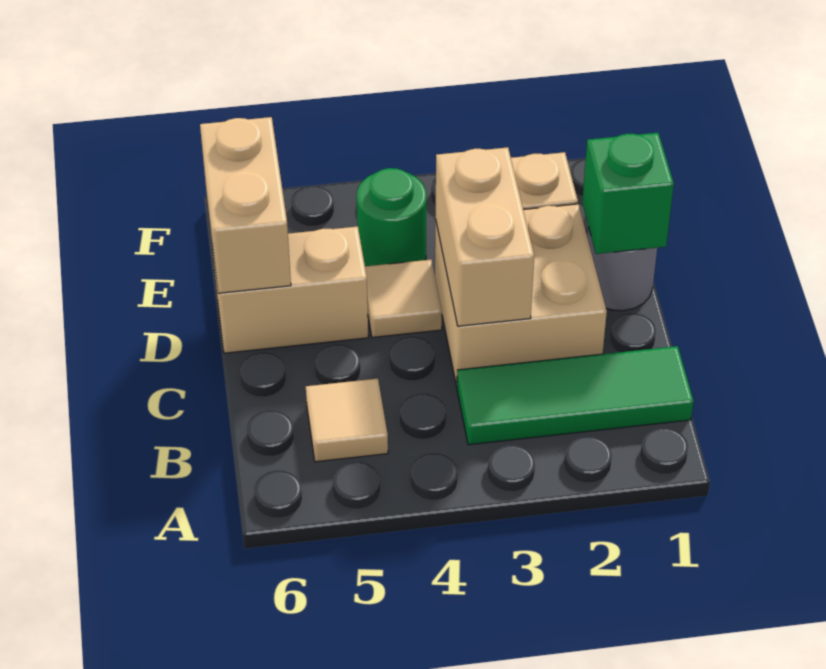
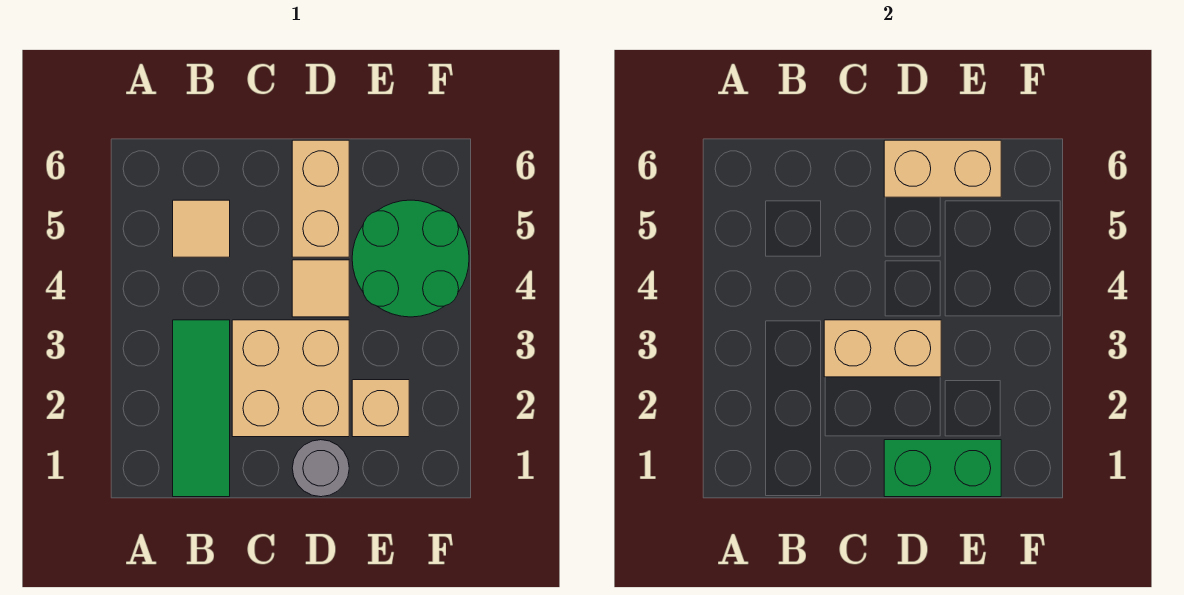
green 1x1 brick [582,133,674,254] -> green 1x2 brick [884,440,1001,497]
green 1x1 round brick [357,168,426,266] -> green 2x2 round brick [352,200,469,317]

